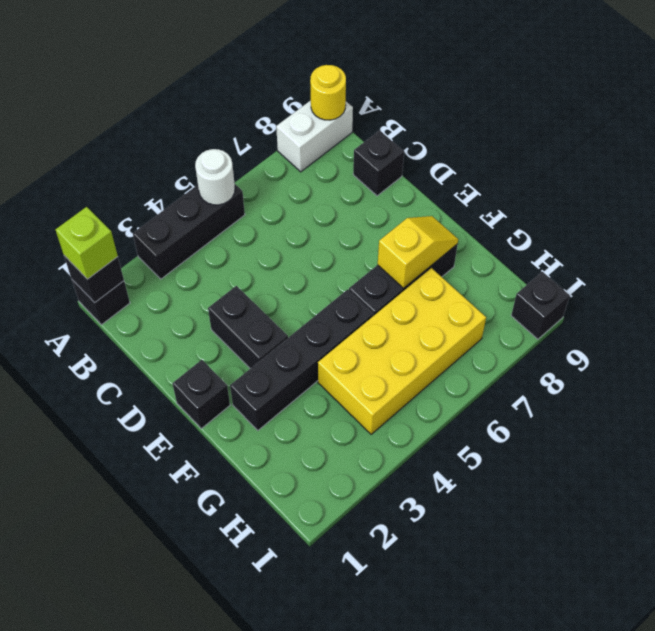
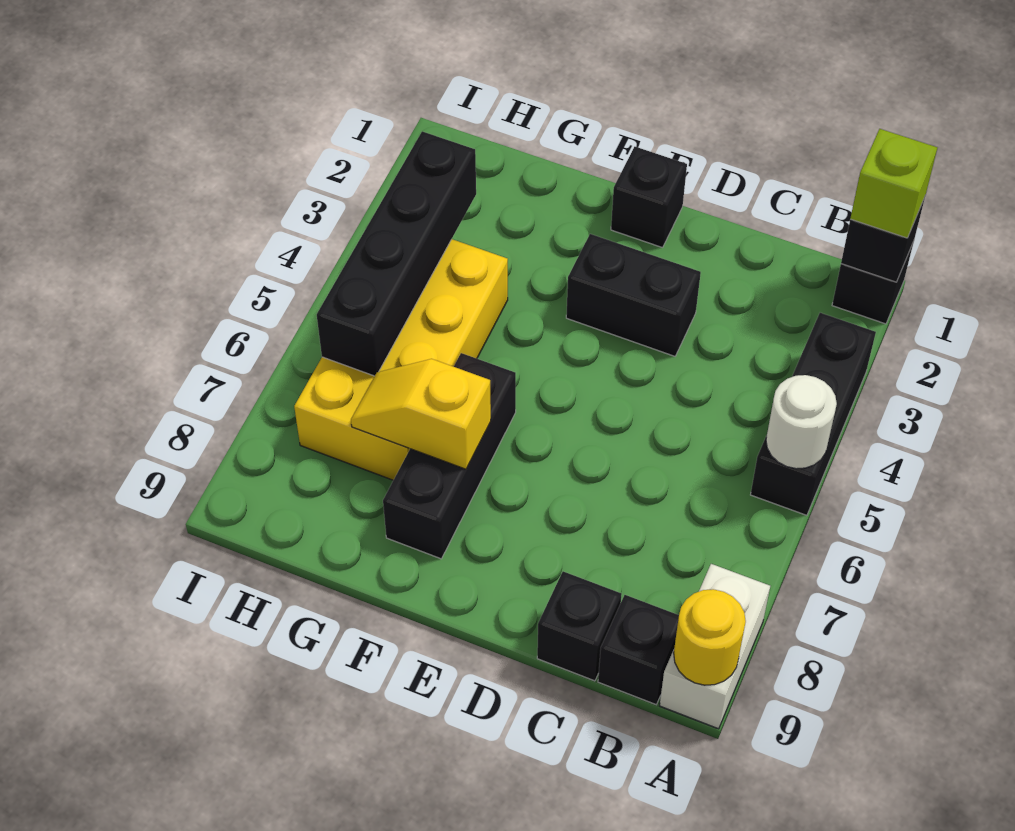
black 1x4 brick [230,289,374,430] -> black 1x4 brick moved to [317,131,476,376]
yellow 1x2 slope [378,216,458,288] -> yellow 1x2 slope turned to [351,359,491,469]
black 1x1 brick [511,272,570,339] -> black 1x1 brick moved to [598,595,679,705]

